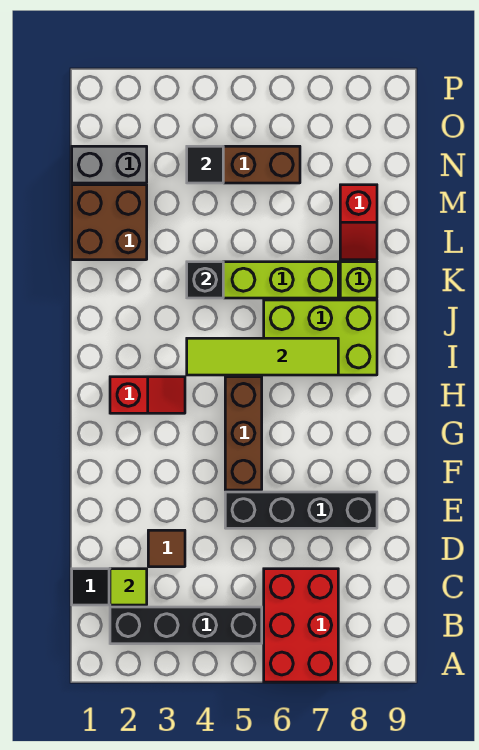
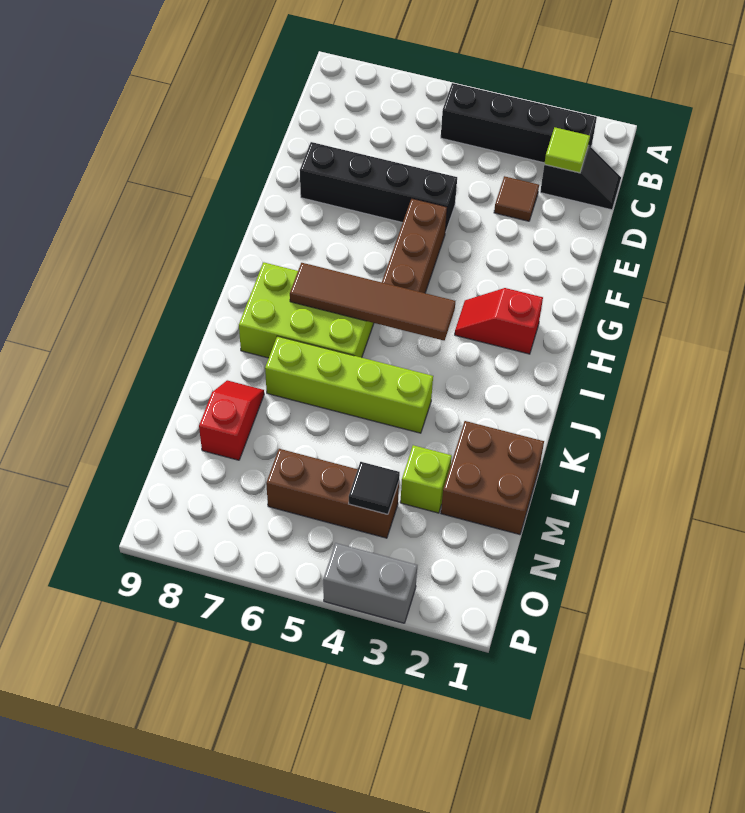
red 2x3 brick [264,569,338,682] -> none
lime 1x4 tile [187,338,338,375] -> brown 1x4 tile [290,263,455,340]
black 1x1 brick [187,262,223,298] -> none
lime 1x1 brick [340,262,377,298] -> lime 1x1 brick moved to [400,445,452,513]
grey 1x2 brick [72,146,147,183] -> grey 1x2 brick moved to [323,543,417,623]

